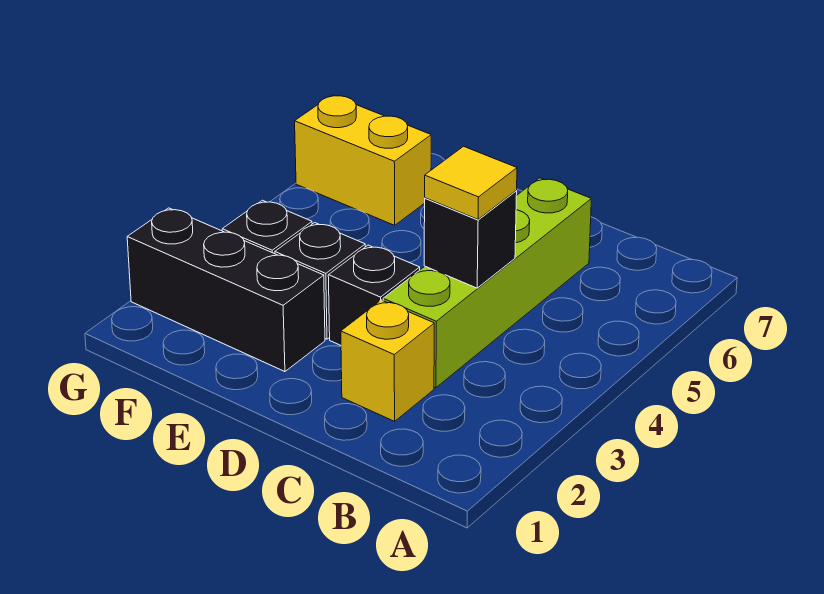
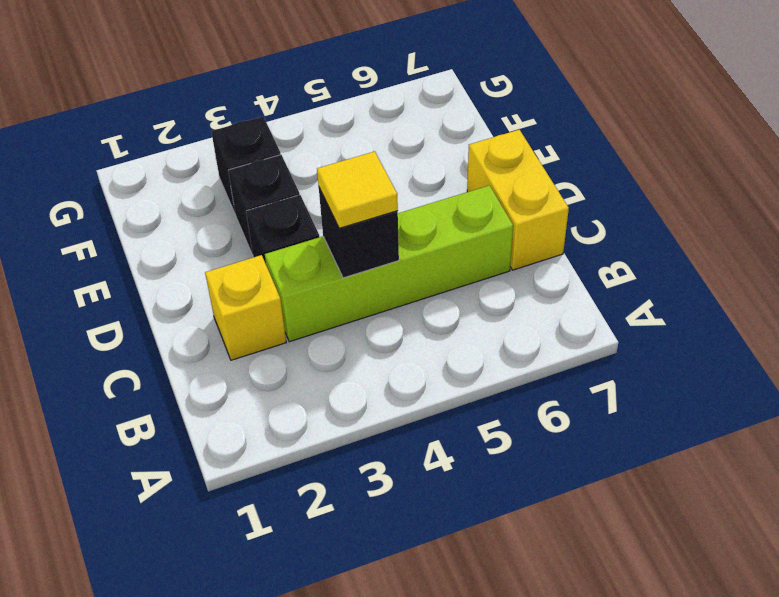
black 1x3 brick [127,208,325,372] -> none
yellow 1x2 brick [295,95,431,225] -> yellow 1x2 brick moved to [467,130,569,270]

